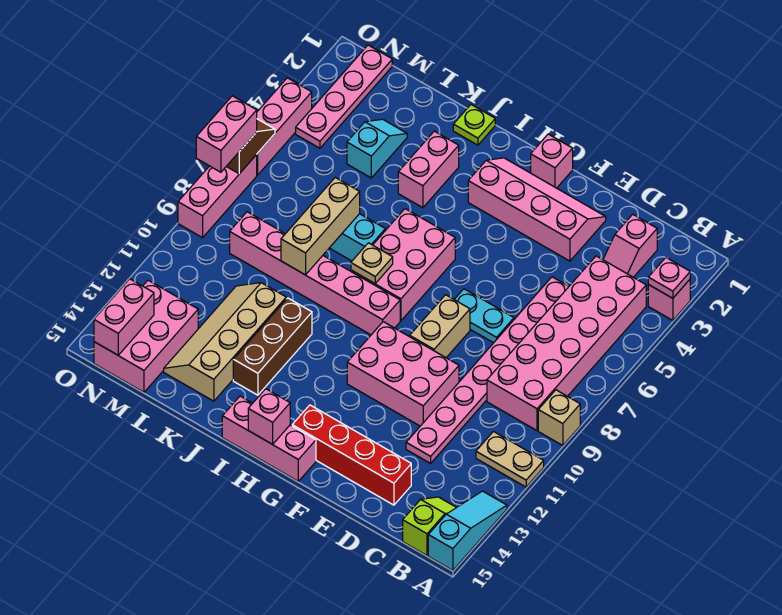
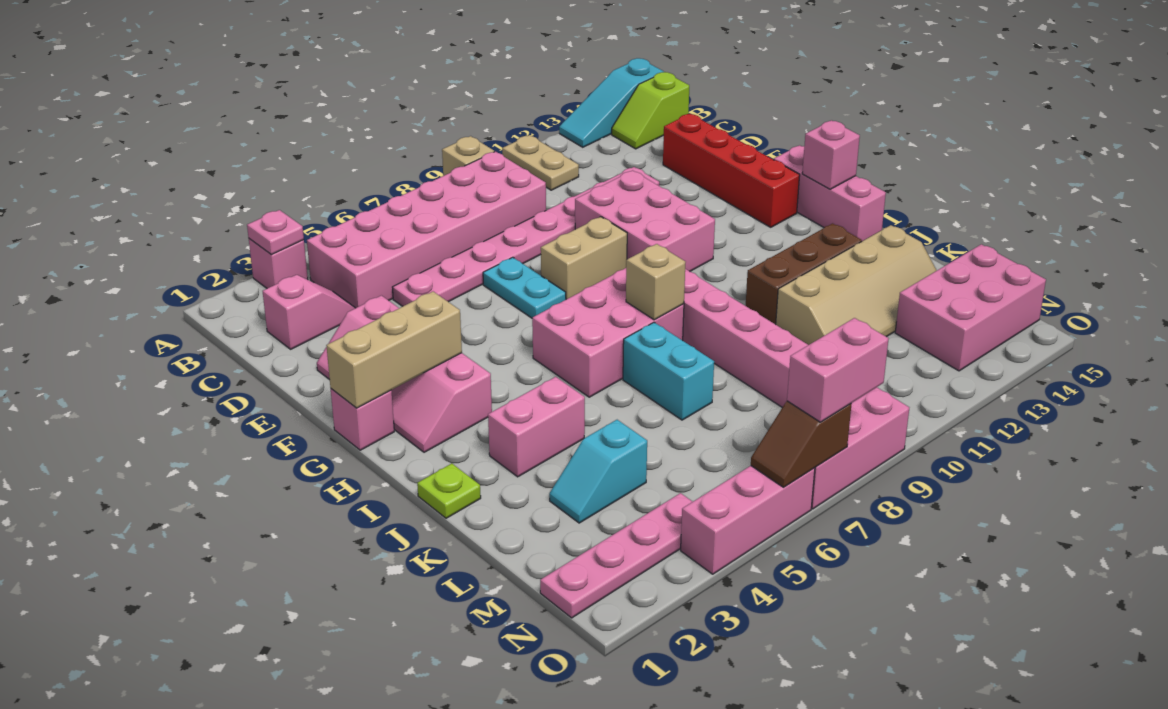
tan 1x1 plate [351,243,393,284] -> tan 1x1 brick [626,244,685,320]
tan 1x3 brick [281,178,360,275] -> tan 1x3 brick moved to [326,292,462,408]
pink 1x2 brick [94,279,154,355] -> none

